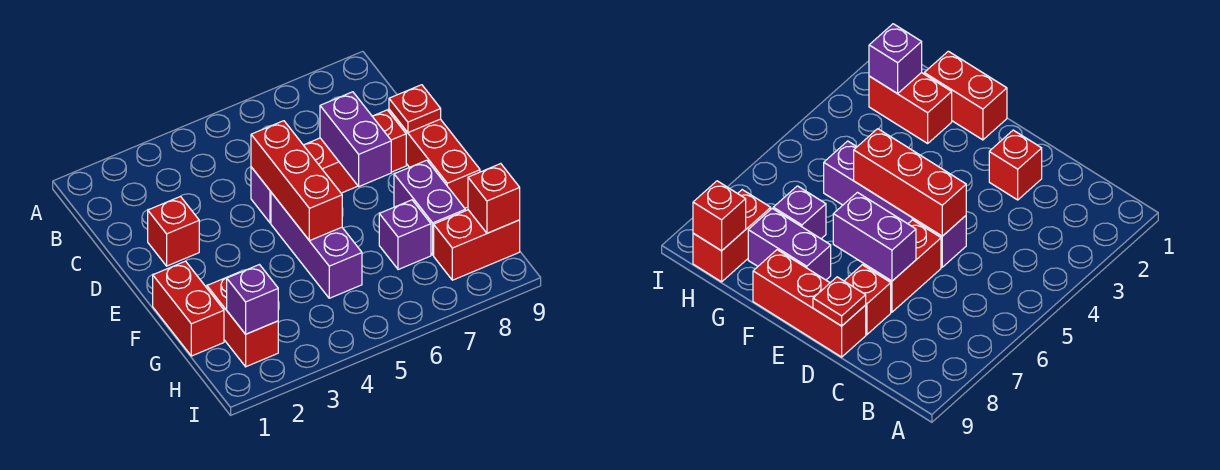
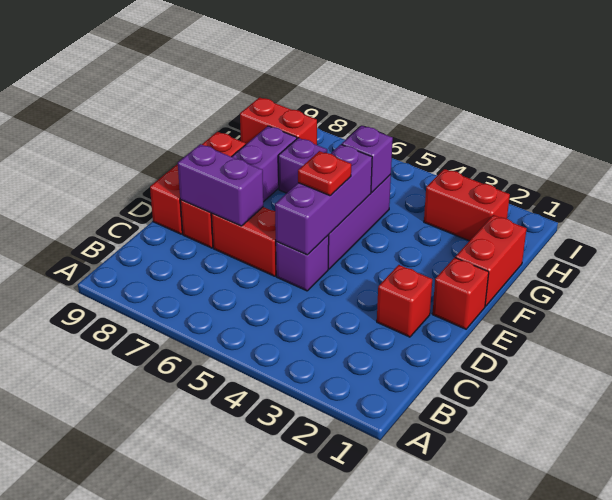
red 1x3 brick [251,121,342,241] -> purple 1x3 brick [275,144,372,255]
purple 1x2 brick [320,92,391,186] -> purple 1x2 brick turned to [178,144,263,226]
red 1x1 plate [389,85,441,133] -> red 1x1 plate moved to [298,151,351,196]
red 1x2 brick [207,272,278,367] -> red 1x2 brick turned to [424,169,510,241]
purple 1x1 brick [227,265,278,334] -> purple 1x1 brick moved to [342,126,393,192]
red 1x1 brick [468,164,520,233] -> red 1x1 brick moved to [432,258,489,329]

